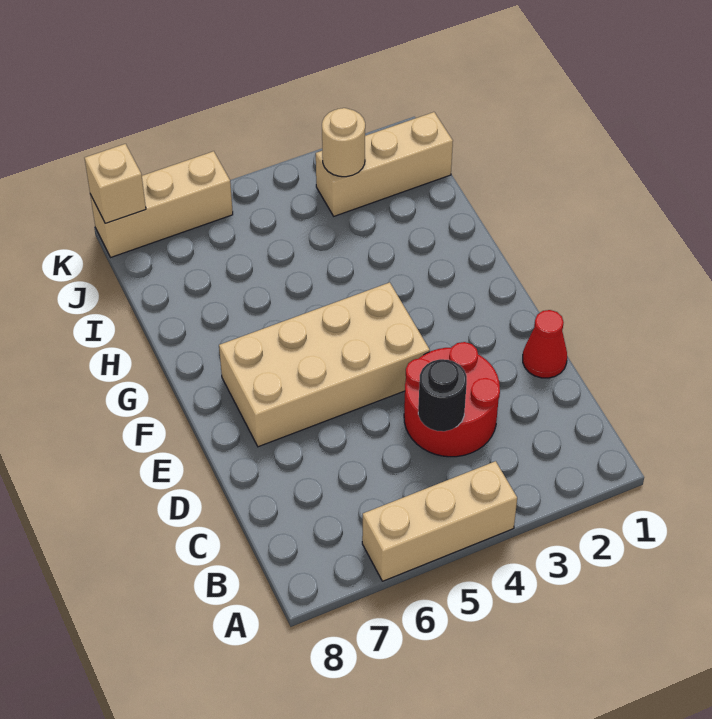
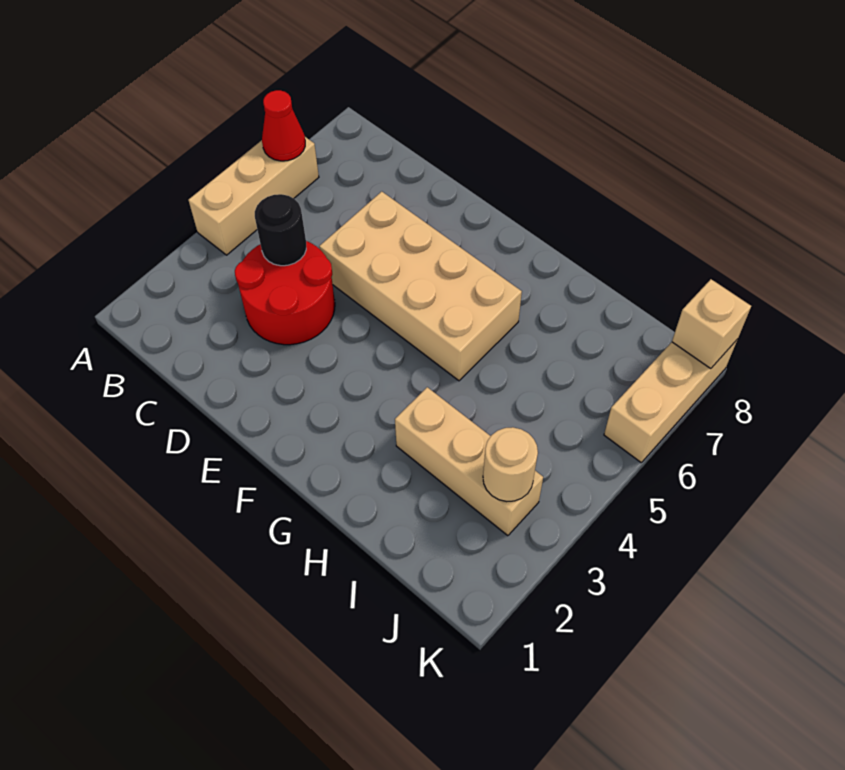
red 1x1 cone [523,310,567,378] -> red 1x1 cone moved to [262,90,305,161]
tan 2x4 brick [219,282,430,447] -> tan 2x4 brick turned to [319,192,522,381]
tan 1x3 brick [316,112,453,216] -> tan 1x3 brick turned to [395,387,543,536]

